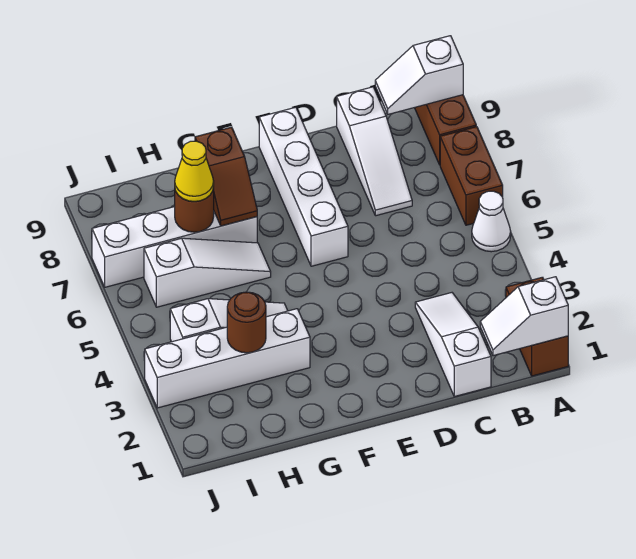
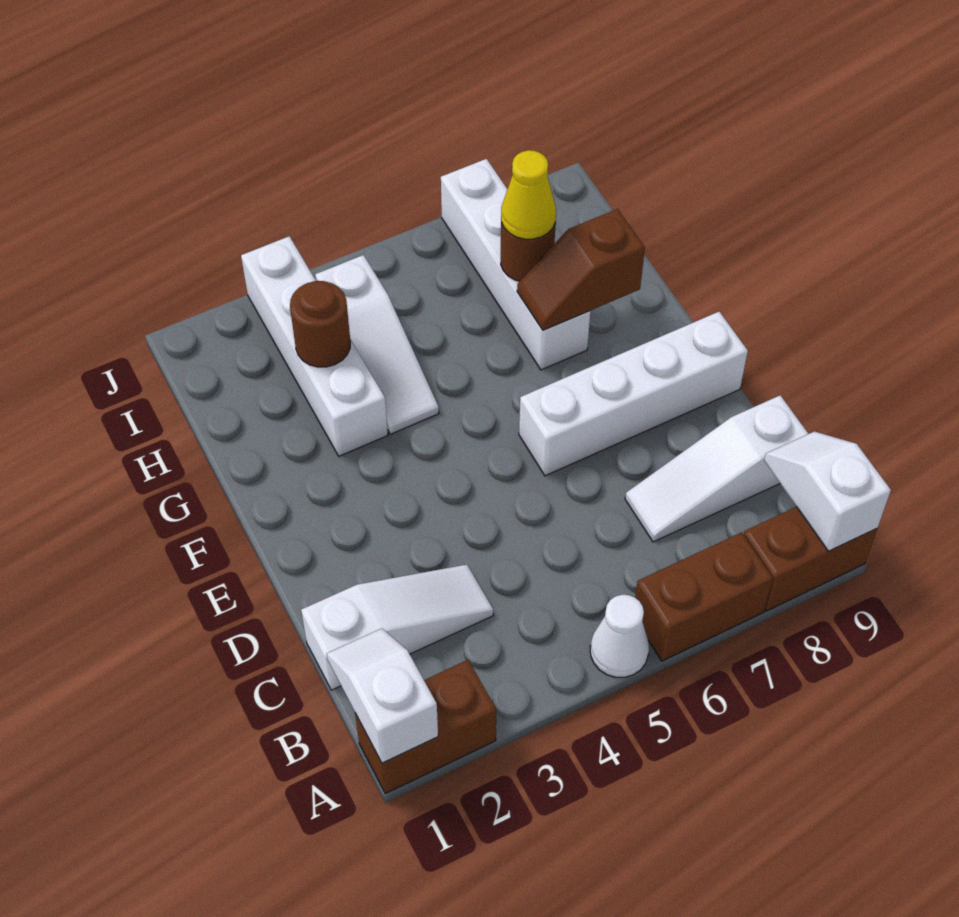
white 1x3 slope [144,238,271,307] -> none

